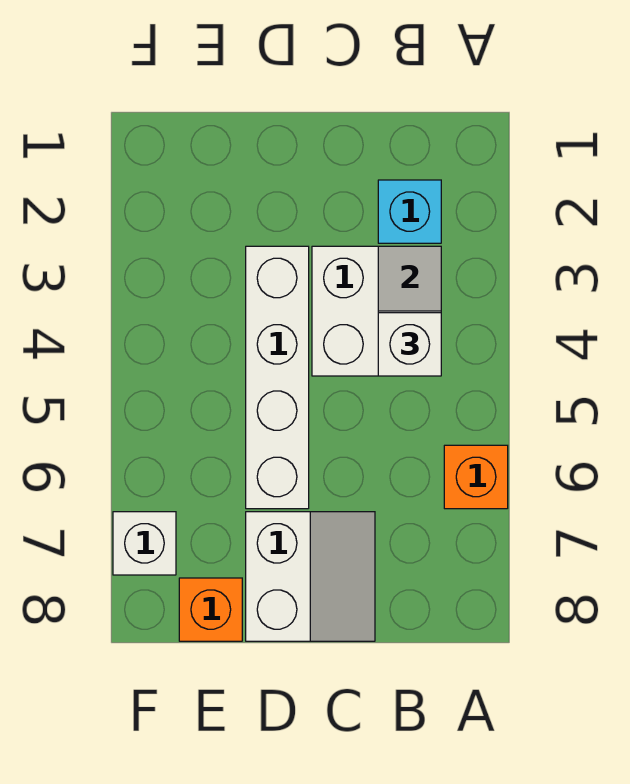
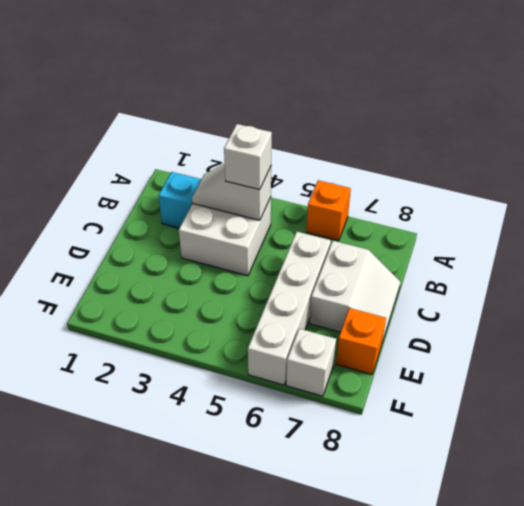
white 2x2 slope [246,512,375,641] -> white 2x2 slope turned to [310,241,400,342]
white 1x4 brick [246,246,309,509] -> white 1x4 brick turned to [248,232,331,385]

